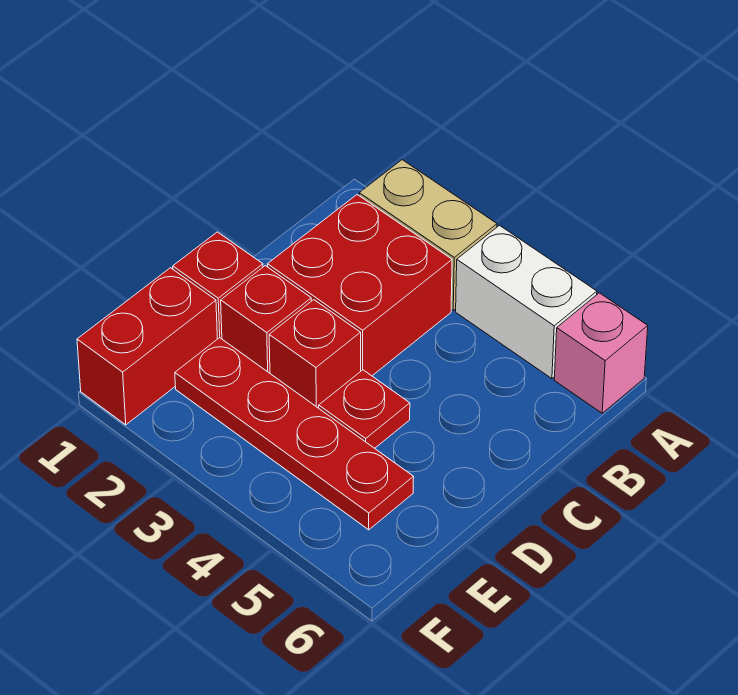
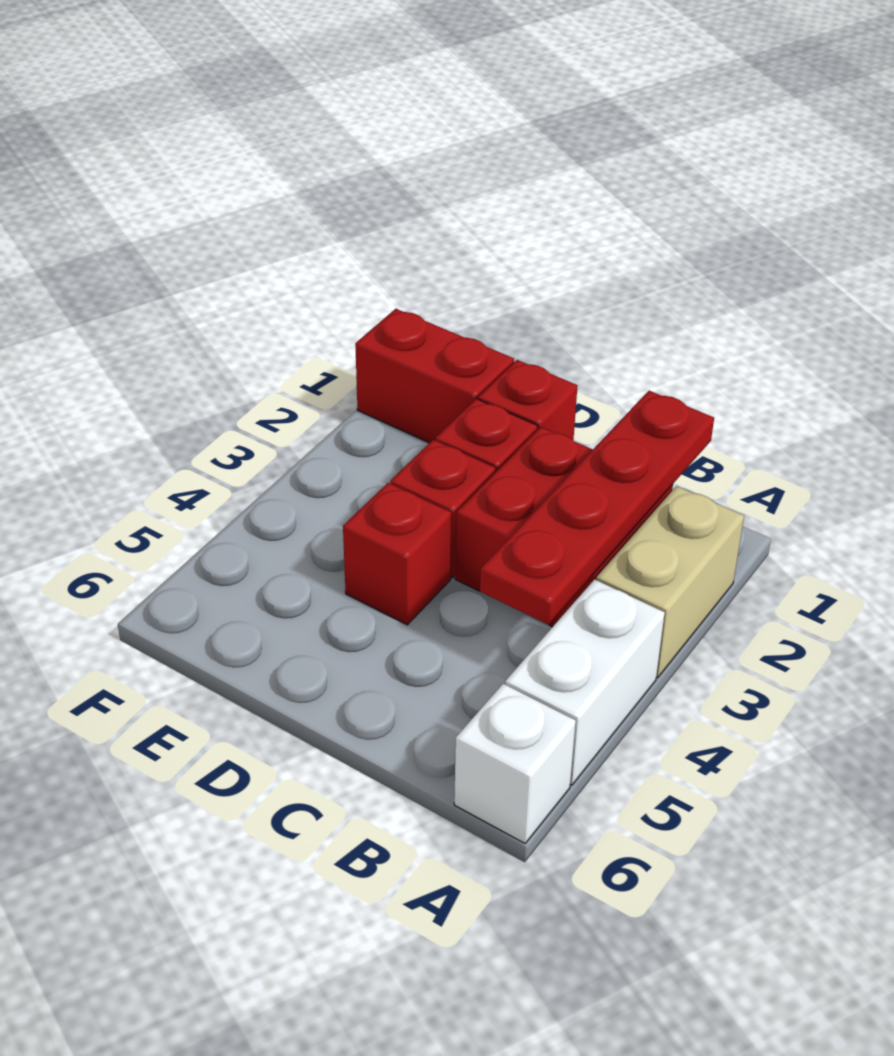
pink 1x1 brick [554,293,648,413] -> white 1x1 brick [454,684,576,843]
red 1x1 plate [319,370,410,448] -> red 1x1 brick [343,483,451,625]
red 1x4 plate [175,338,414,530] -> red 1x4 plate moved to [480,391,714,625]

